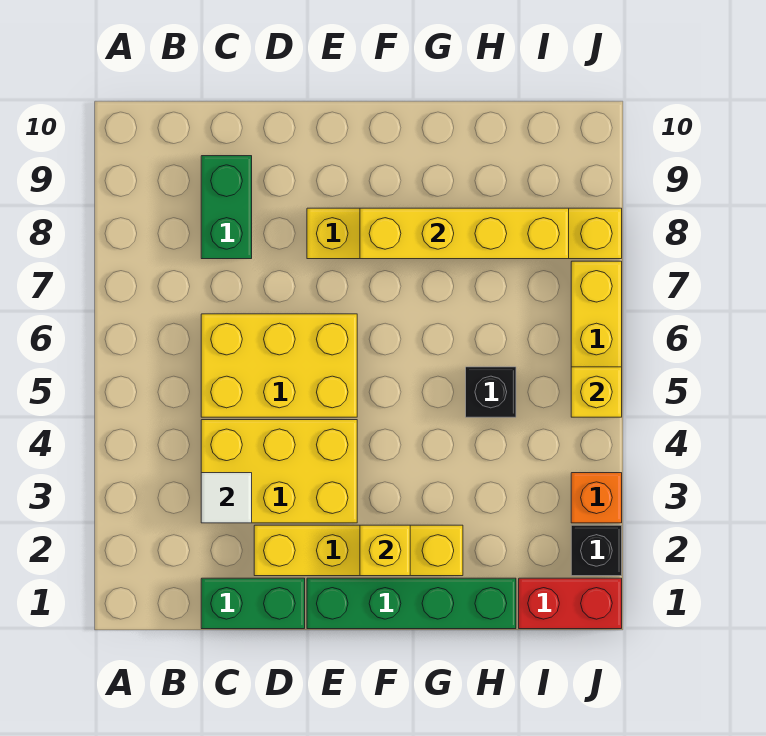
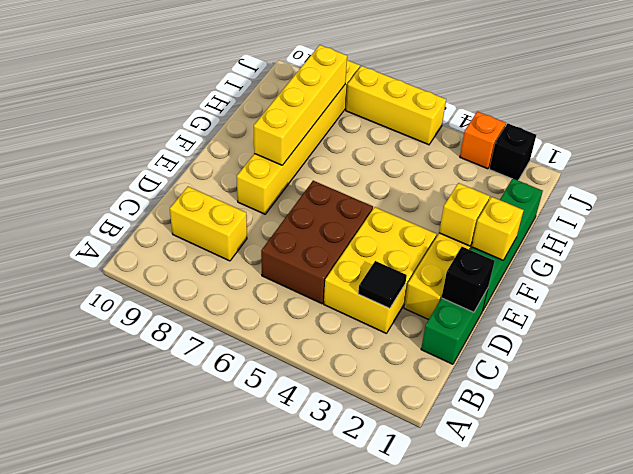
white 1x1 tile [201,473,252,523] -> black 1x1 tile [358,261,407,308]
yellow 2x3 brick [201,314,357,417] -> brown 2x3 brick [261,181,373,304]
green 1x2 brick [201,156,252,259] -> yellow 1x2 brick [170,187,247,261]
black 1x1 brick [466,367,516,417] -> black 1x1 brick moved to [442,247,494,312]
red 1x2 brick [519,578,622,629] -> none
yellow 1x1 brick [571,367,622,417] -> yellow 1x1 brick moved to [472,197,524,260]

